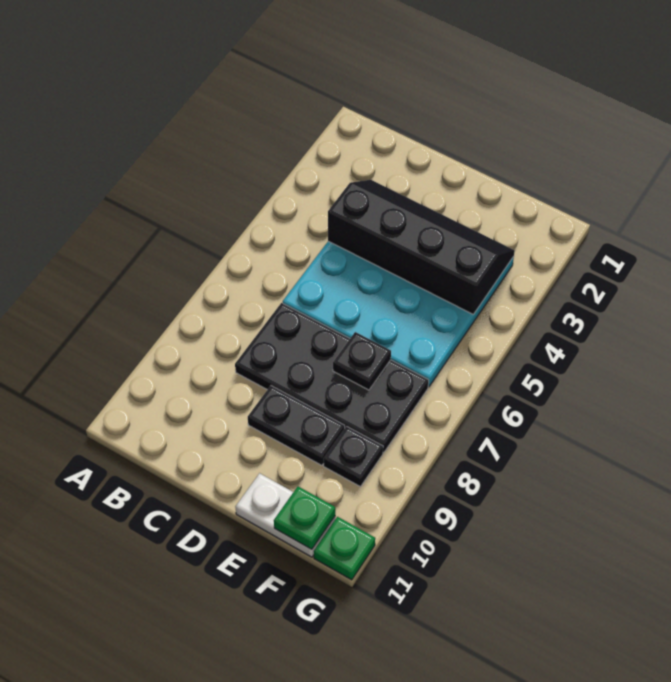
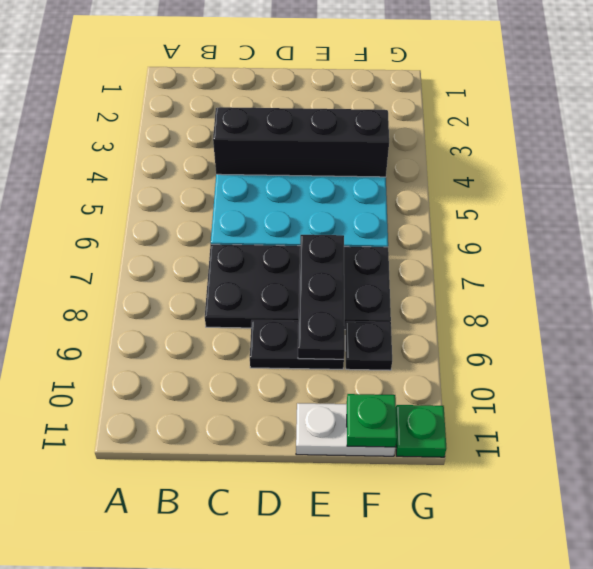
black 1x1 plate [333,332,391,390] -> black 1x3 plate [298,235,345,359]

